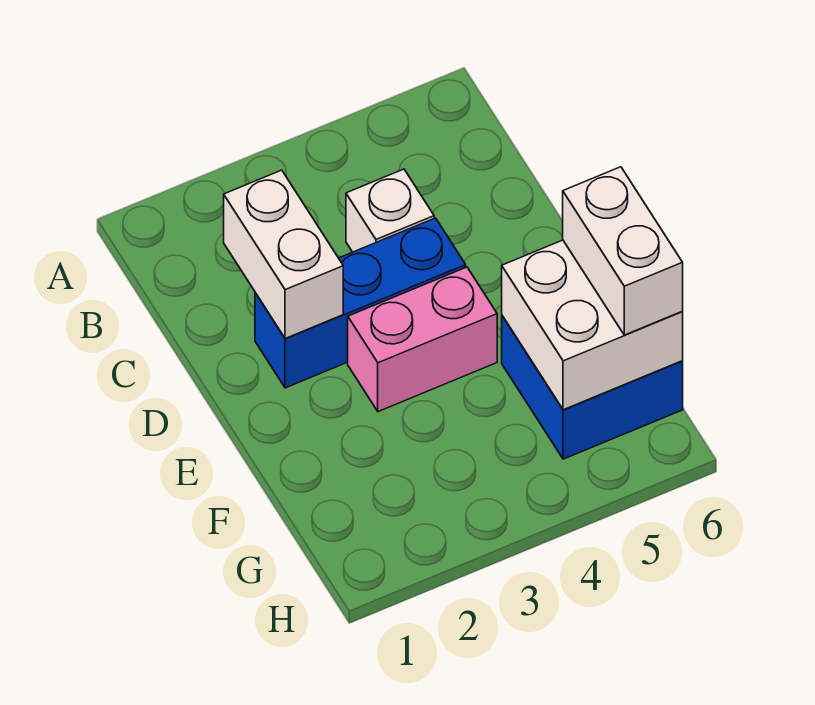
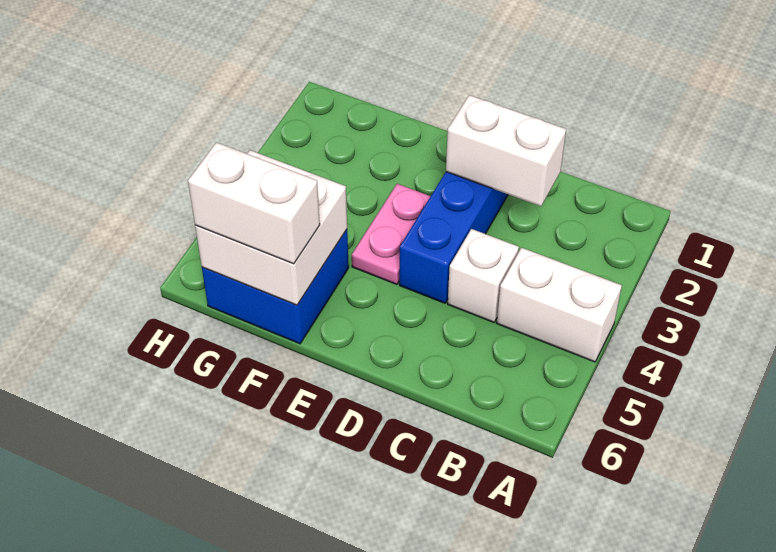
none -> white 1x2 brick [497,248,622,362]
pink 1x2 brick [348,267,497,412] -> pink 1x2 plate [352,184,431,284]

